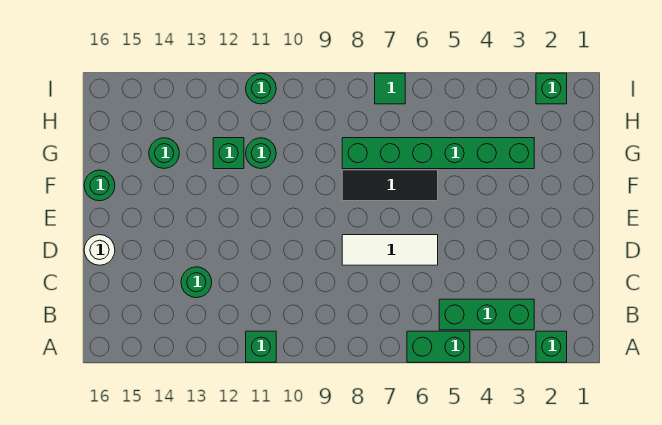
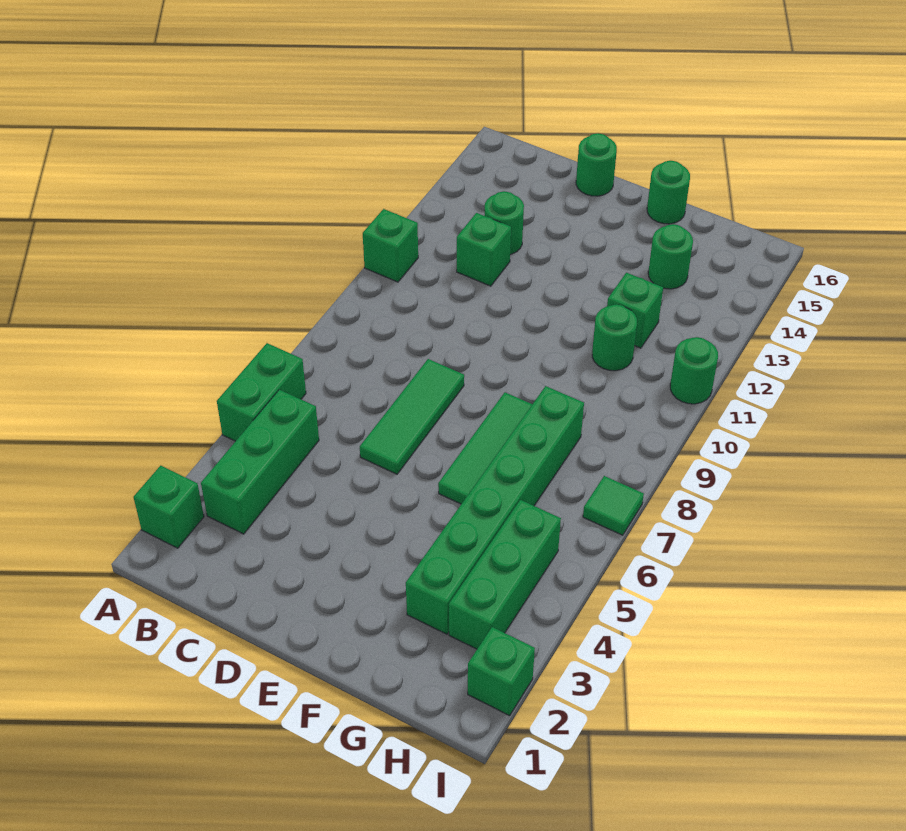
none -> green 1x1 brick [457,213,511,286]
white 1x3 tile [342,235,438,265] -> green 1x3 tile [360,359,464,474]
white 1x1 round brick [84,235,115,265] -> green 1x1 round brick [576,133,617,196]
black 1x3 tile [342,170,438,201] -> green 1x3 tile [438,393,532,504]
none -> green 1x3 brick [449,500,561,649]

